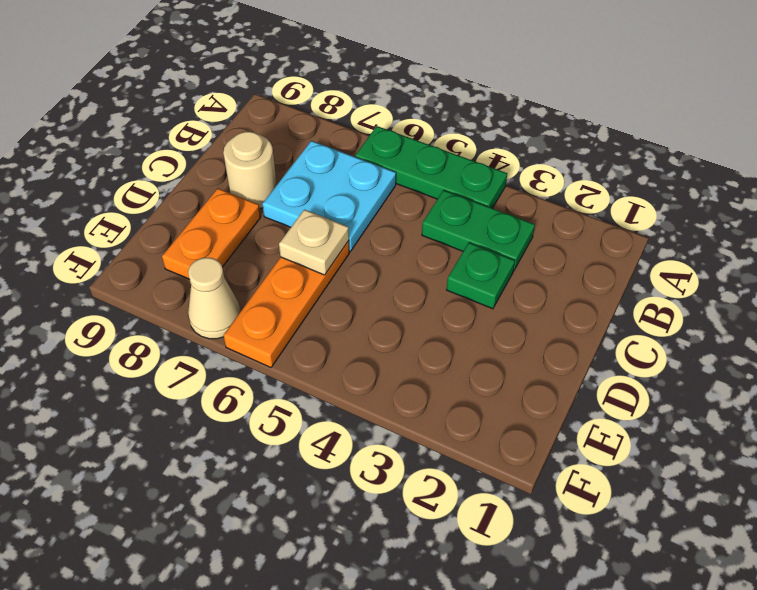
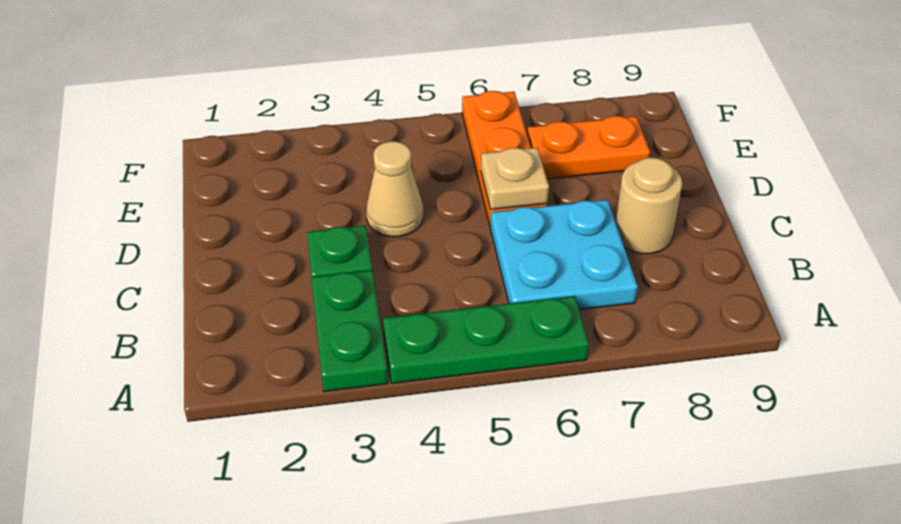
green 1x2 plate [422,190,535,271] -> green 1x2 plate turned to [312,270,388,392]
orange 1x2 plate [162,188,261,280] -> orange 1x2 plate turned to [527,116,650,179]
tan 1x1 cone [188,258,241,339] -> tan 1x1 cone moved to [366,141,423,237]

